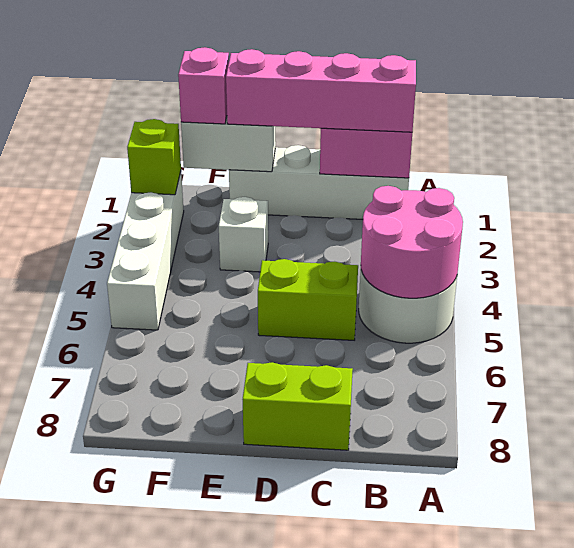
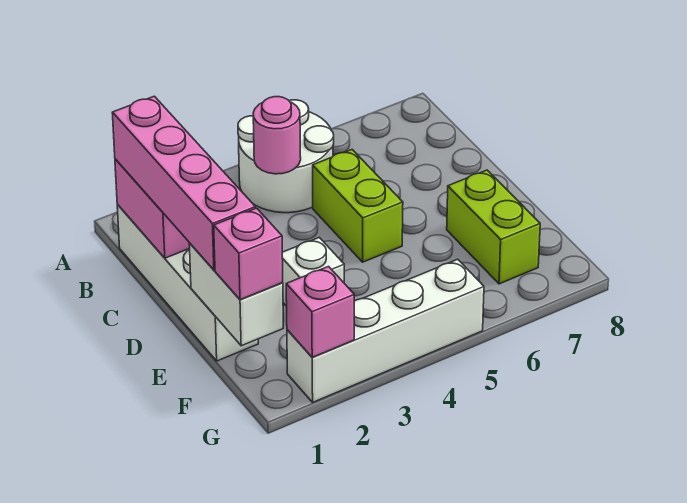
pink 2x2 round brick [361,186,463,298] -> pink 1x1 round brick [253,97,301,174]
lime 1x2 brick [243,362,353,450] -> lime 1x2 brick moved to [447,170,540,284]
lime 1x1 brick [127,119,181,195] -> pink 1x1 brick [286,267,354,357]

